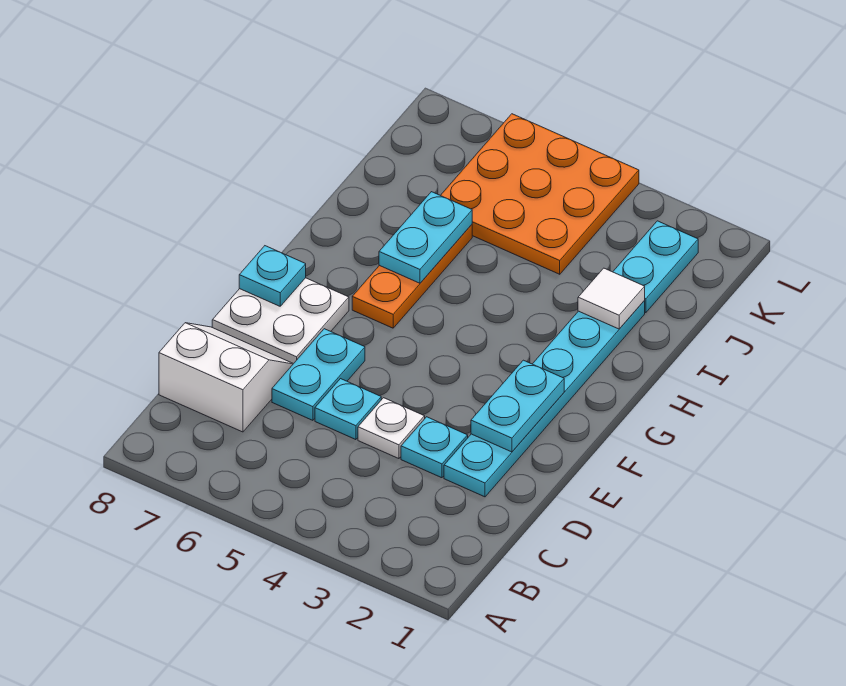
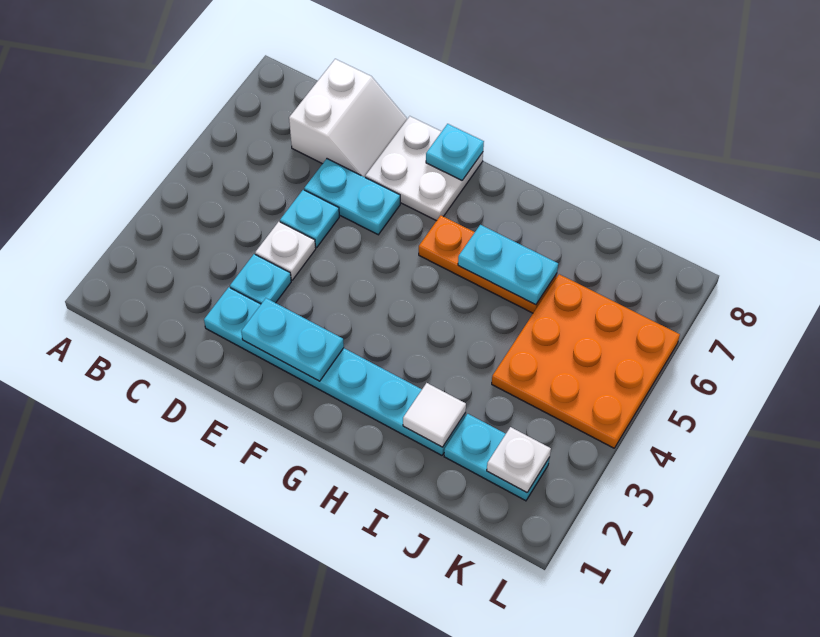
none -> white 1x1 plate [487,427,551,493]

